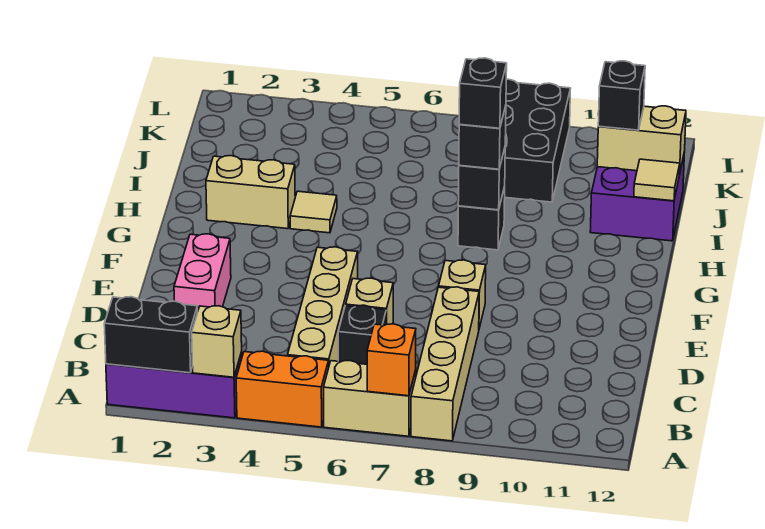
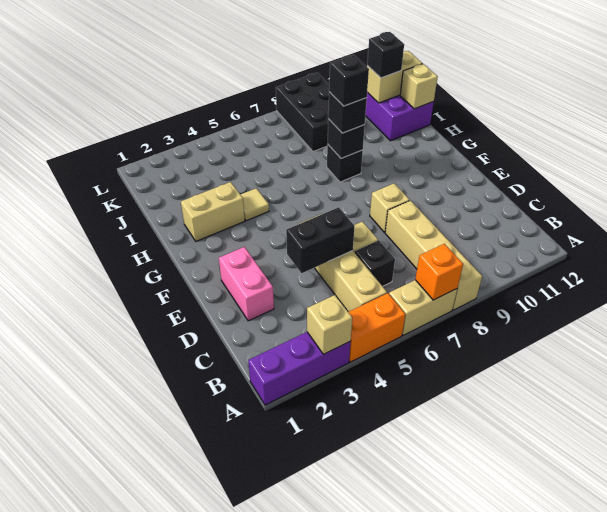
black 1x2 brick [104,297,198,373] -> black 1x2 brick moved to [286,207,355,273]
tan 1x1 tile [634,159,680,201] -> tan 1x1 brick [400,64,438,109]

